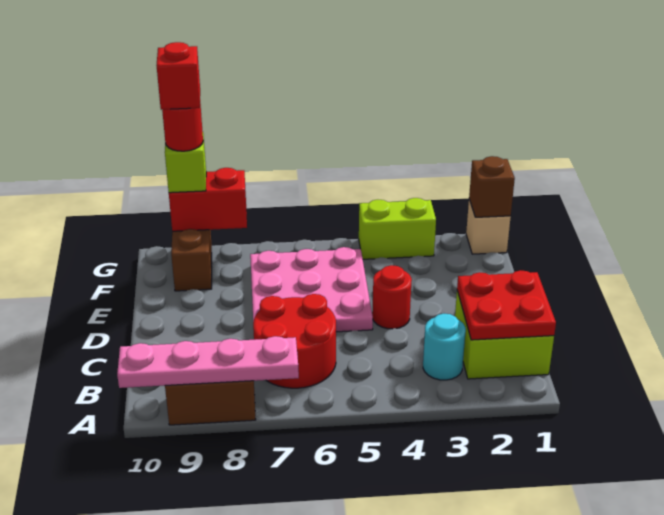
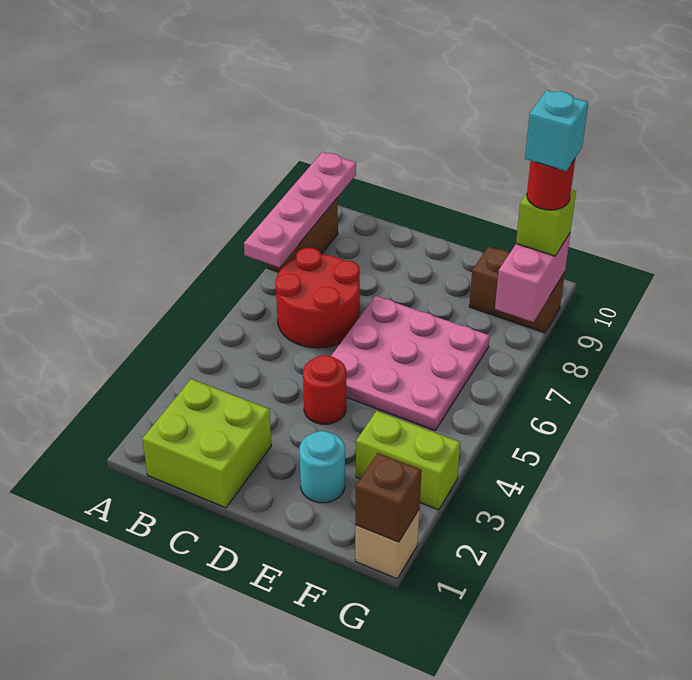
red 2x2 plate [457,270,556,340] -> none
cyan 1x1 round brick [423,314,466,380] -> cyan 1x1 round brick moved to [300,431,345,503]
lime 1x2 brick [359,198,436,259] -> lime 1x2 brick turned to [356,411,460,510]
red 1x2 brick [169,168,247,231] -> pink 1x2 brick [495,234,570,322]
red 1x1 brick [157,42,200,110] -> cyan 1x1 brick [525,90,588,171]

